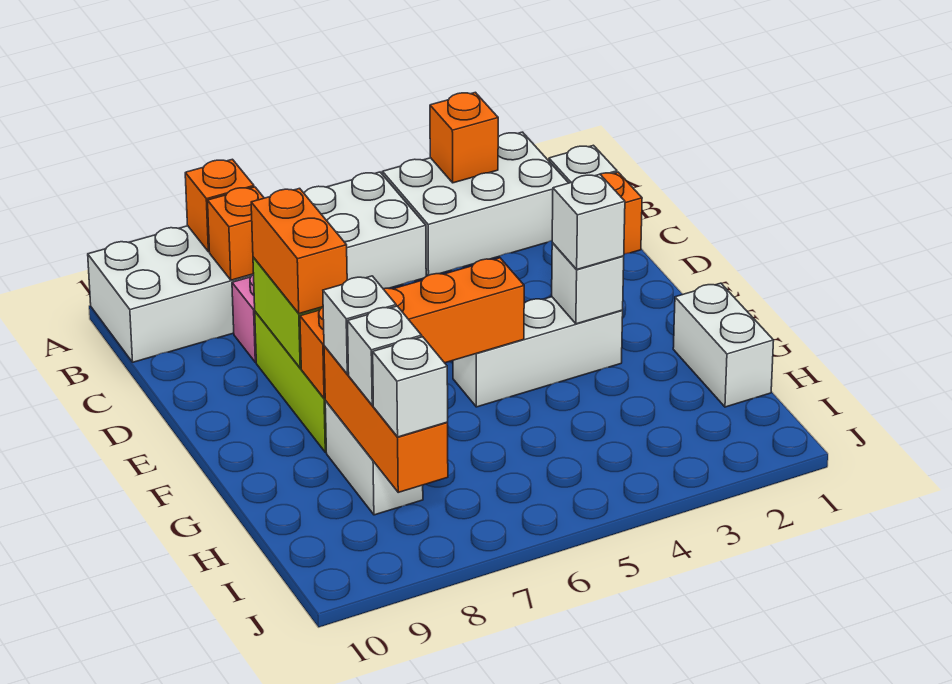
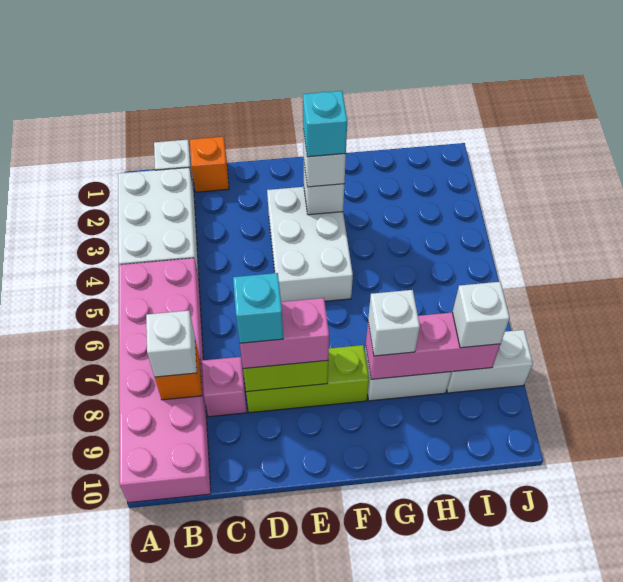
orange 1x1 brick [430,92,498,183] -> none
white 2x6 brick [88,172,426,362] -> pink 2x6 brick [119,258,211,503]
orange 1x1 brick [185,159,254,252] -> none
orange 1x2 brick [251,188,347,314] -> pink 1x2 brick [240,298,329,369]
none -> cyan 1x1 brick [233,273,283,343]
white 1x3 brick [453,297,623,407] -> white 2x3 brick [267,187,353,302]
none -> cyan 1x1 brick [303,91,347,157]
orange 1x4 brick [300,258,524,399] -> none
white 1x2 brick [673,283,774,407] -> white 1x2 brick moved to [447,330,533,393]
orange 1x3 brick [324,346,448,492] -> pink 1x3 brick [366,313,500,379]
white 1x1 brick [348,306,422,405] -> white 1x1 brick moved to [146,310,197,377]

